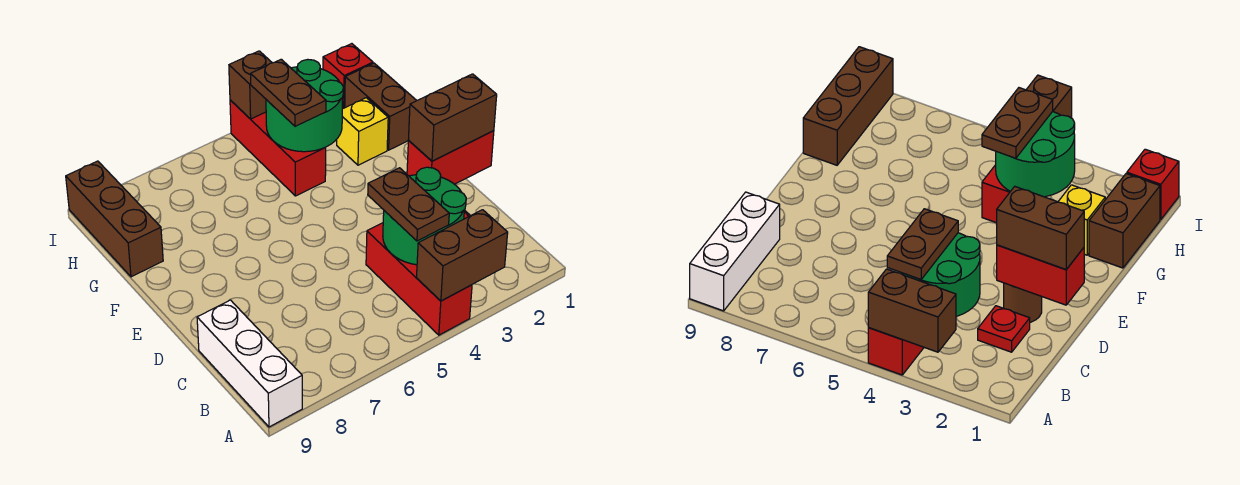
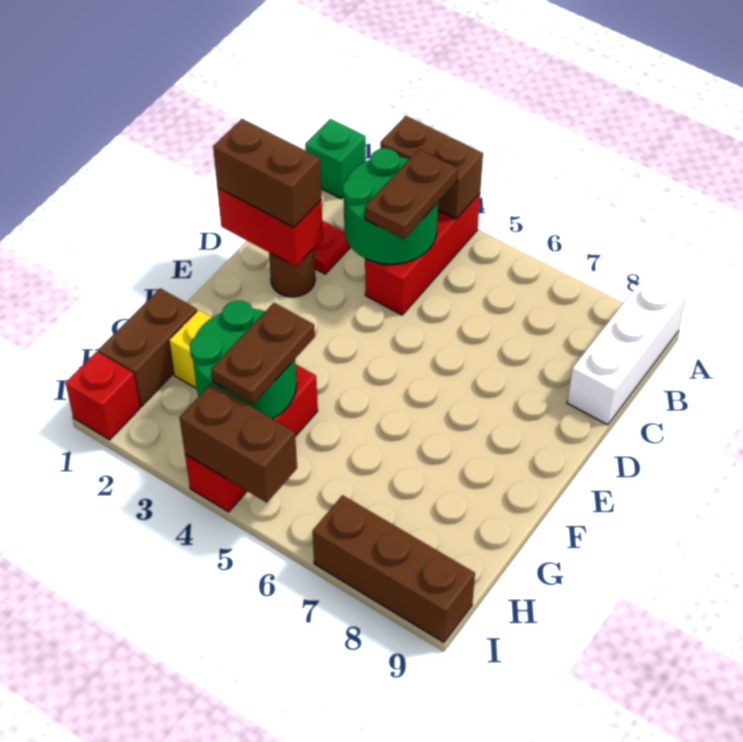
none -> green 1x1 brick [305,119,366,199]
brown 1x3 brick [66,161,163,277] -> brown 1x3 brick turned to [313,495,475,642]
brown 1x1 brick [229,51,272,119] -> brown 1x2 brick [180,384,297,503]

